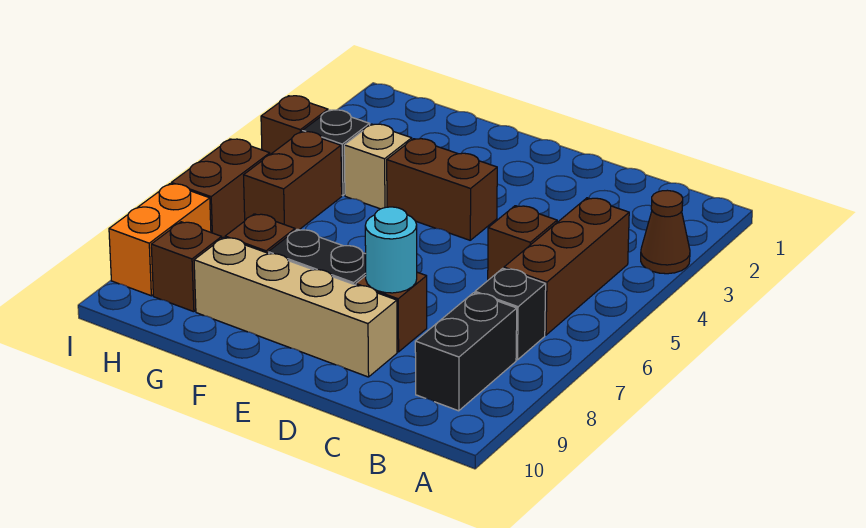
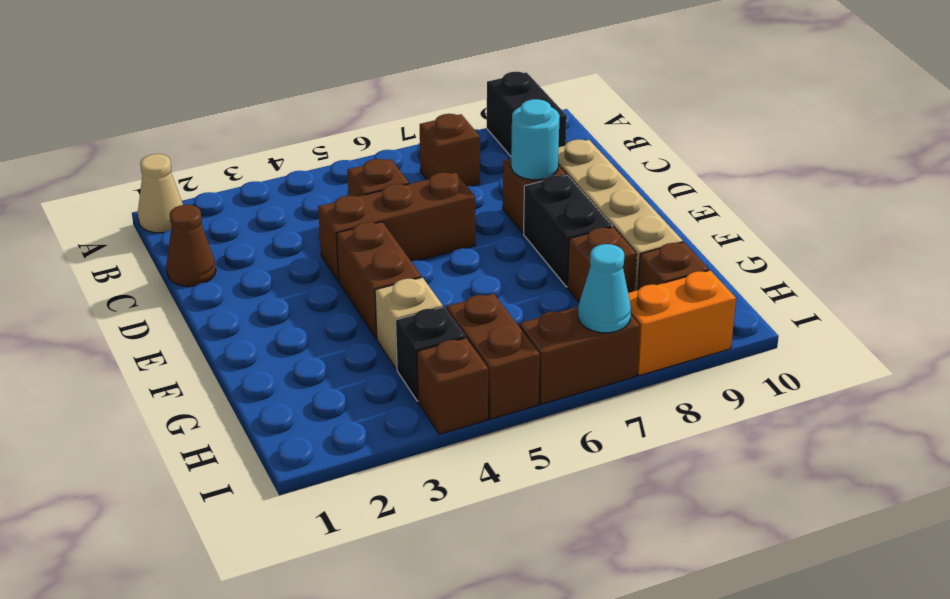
none -> tan 1x1 cone [138,154,183,233]
brown 1x1 cone [641,190,690,274] -> brown 1x1 cone moved to [166,205,216,286]
brown 1x3 brick [504,198,629,335] -> brown 1x3 brick moved to [318,173,475,281]
black 1x1 brick [475,268,546,360] -> brown 1x1 brick [420,114,480,186]
black 1x2 brick [415,293,517,411] -> black 1x2 brick turned to [487,72,567,156]
brown 1x2 brick [244,132,342,231] -> brown 1x2 brick turned to [446,294,540,419]
none -> cyan 1x1 cone [578,244,631,333]

